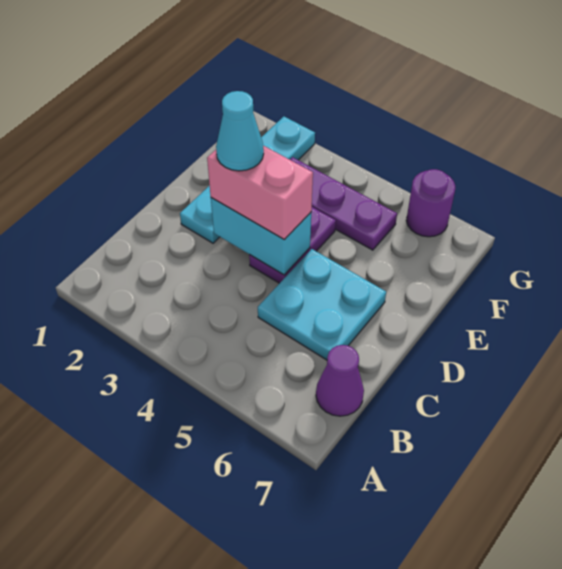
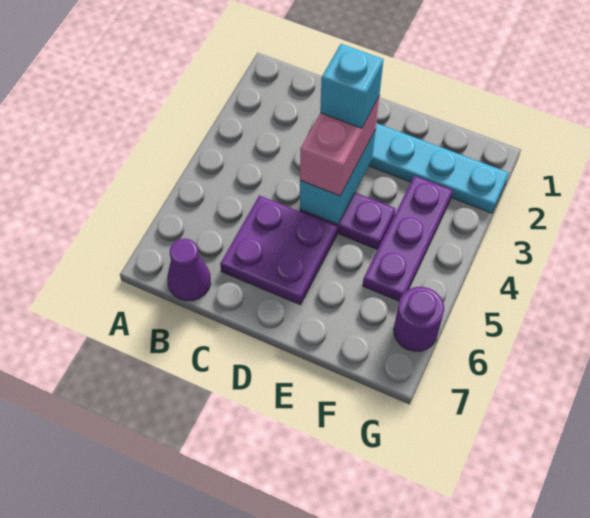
cyan 2x2 plate [258,249,386,360] -> purple 2x2 plate [220,195,337,305]
cyan 1x1 cone [216,91,264,171] -> cyan 1x1 brick [320,44,384,128]

